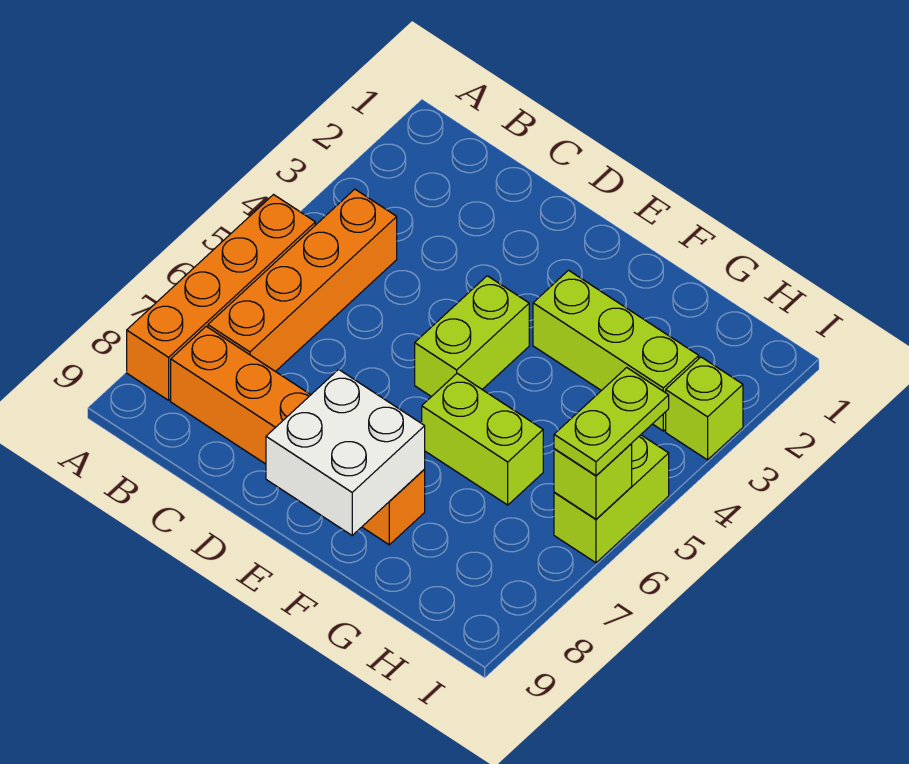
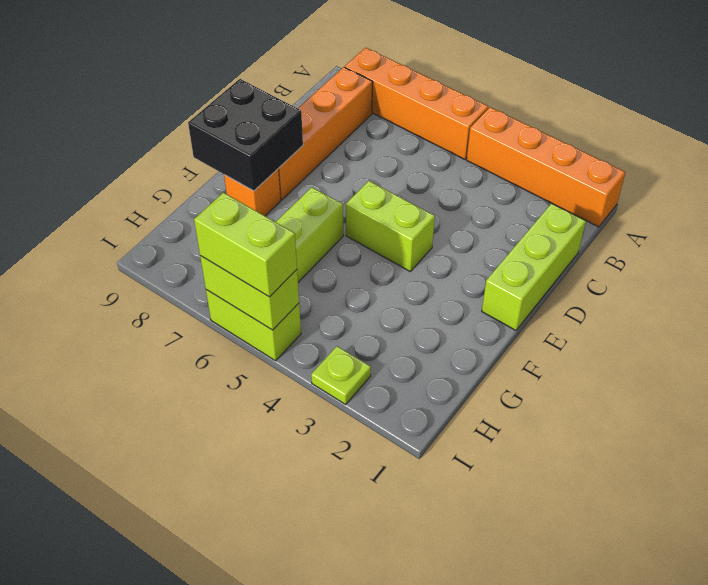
orange 1x4 brick [208,189,397,372] -> orange 1x4 brick moved to [467,107,625,227]
white 2x2 brick [266,369,425,535] -> black 2x2 brick [188,79,303,191]
lime 1x3 brick [533,270,699,431] -> lime 1x3 brick moved to [482,203,586,330]
lime 1x1 brick [666,357,743,460] -> lime 1x1 plate [311,346,371,404]
lime 1x2 plate [554,367,669,476] -> lime 1x2 brick [194,193,297,297]
lime 1x1 brick [554,444,632,519] -> lime 1x2 brick [200,256,299,330]

